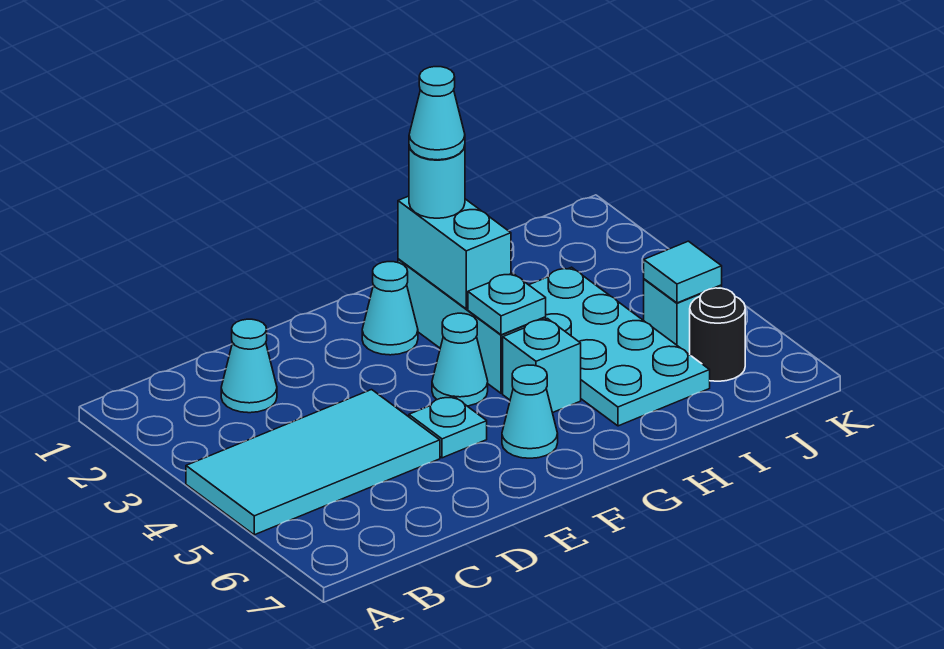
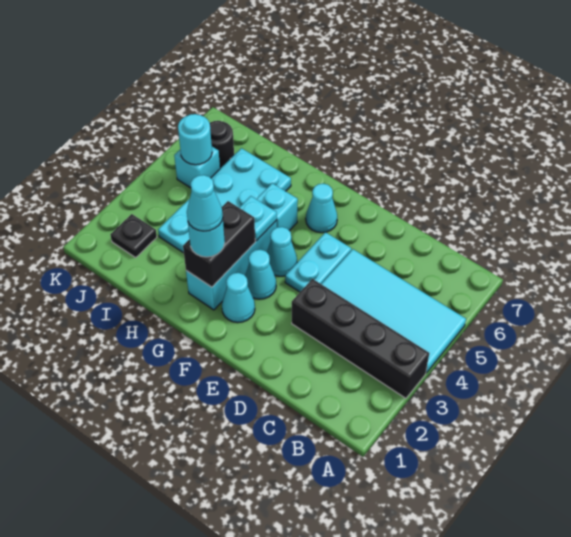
none -> black 1x4 brick [292,279,429,398]
cyan 1x1 cone [221,319,277,413] -> cyan 1x1 cone moved to [245,250,276,299]
cyan 1x1 plate [409,396,487,458] -> cyan 1x2 plate [285,232,351,292]
cyan 1x2 brick [398,196,511,309] -> black 1x2 brick [183,201,255,287]
none -> black 1x1 plate [110,214,157,257]
cyan 1x1 tile [644,241,722,303] -> cyan 1x1 round brick [178,114,212,165]

